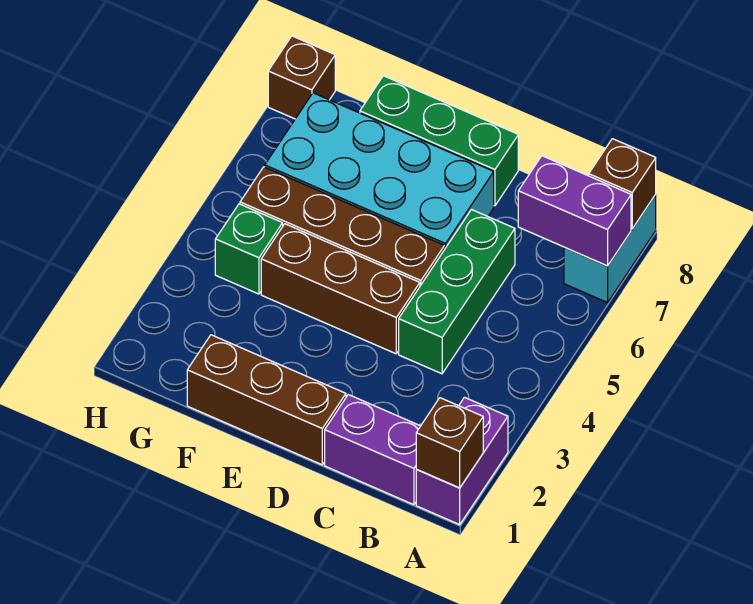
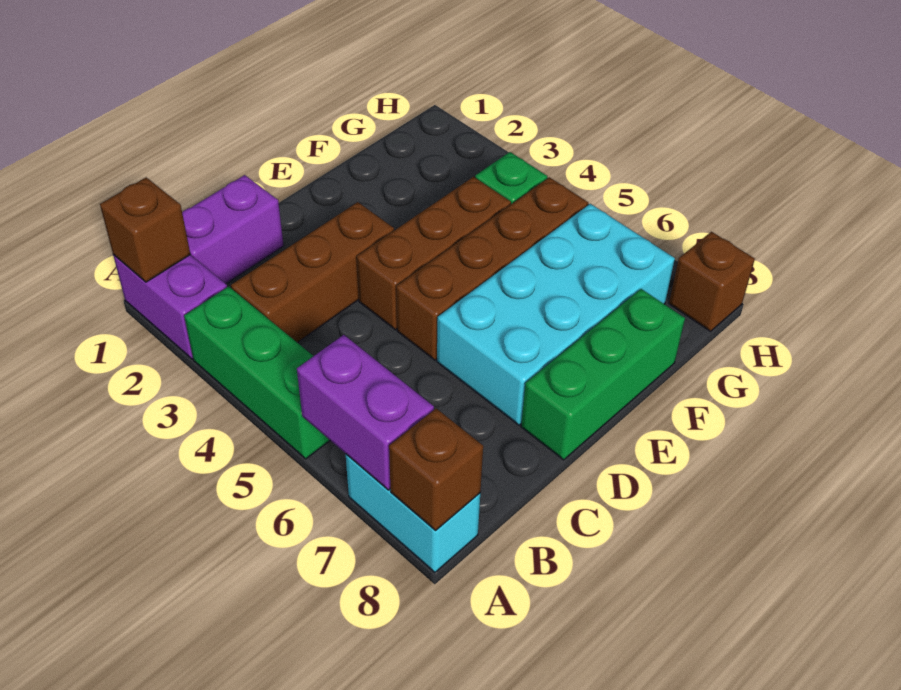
purple 1x2 brick [518,156,631,266] -> purple 1x2 brick turned to [297,335,434,490]
green 1x3 brick [399,210,515,374] -> green 1x3 brick moved to [184,286,330,459]
brown 1x3 brick [187,335,346,465] -> brown 1x3 brick moved to [231,202,394,343]

